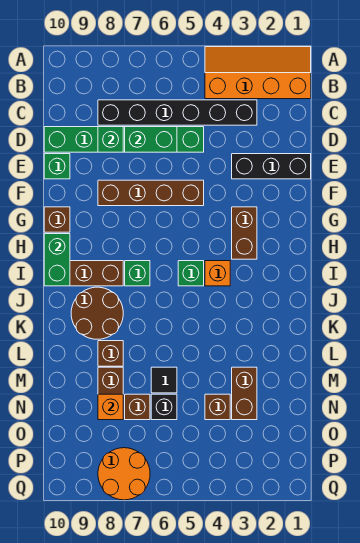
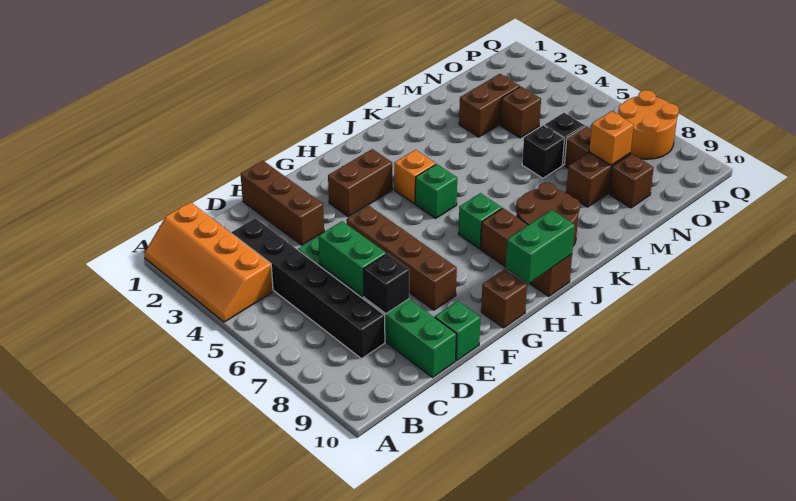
green 1x1 brick [98,127,123,152] -> black 1x1 brick [364,254,409,314]
black 1x3 brick [232,154,311,179] -> brown 1x3 brick [241,161,324,245]
brown 1x1 brick [98,341,123,366] -> brown 1x1 brick moved to [609,154,654,208]
black 1x1 tile [151,367,177,393] -> black 1x1 brick [522,125,565,178]

